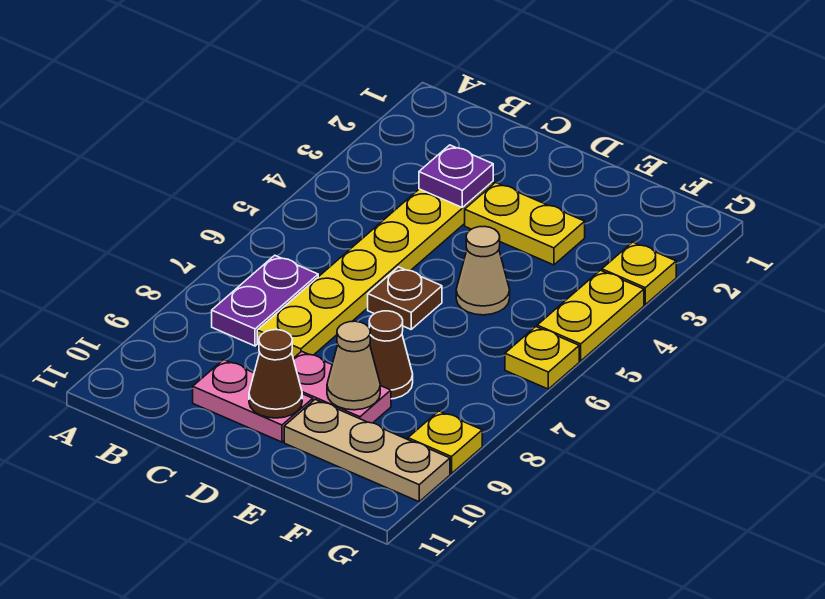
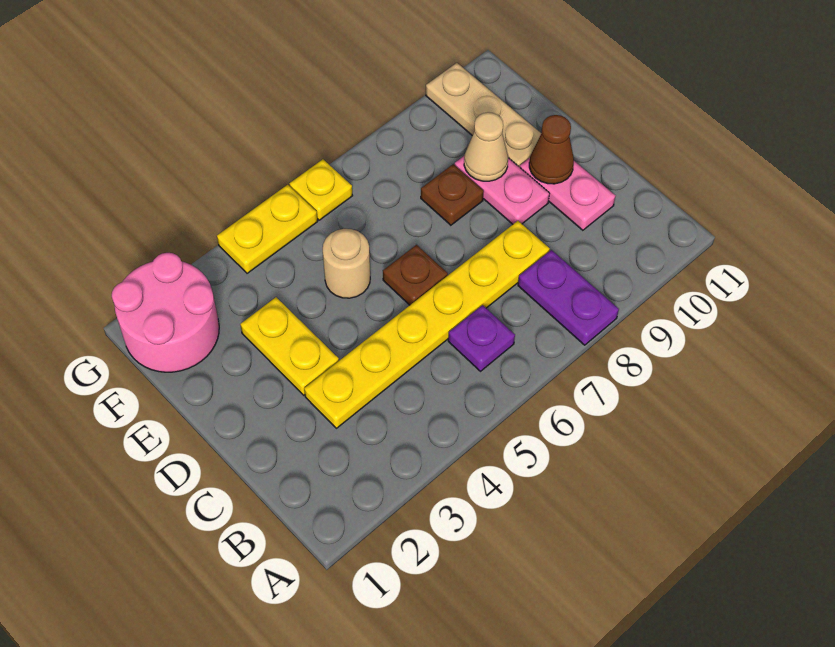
purple 1x2 plate [212,255,318,346] -> purple 1x2 plate turned to [518,250,619,345]
purple 1x1 plate [419,145,493,207] -> purple 1x1 plate moved to [448,305,515,371]
tan 1x1 cone [456,226,510,315] -> tan 1x1 round brick [323,229,370,298]
brown 1x1 cone [369,311,413,399] -> brown 1x1 plate [421,164,484,225]
none -> pink 2x2 round brick [112,253,219,372]
yellow 1x1 plate [602,242,676,305] -> none
yellow 1x1 plate [408,411,482,474] -> none

